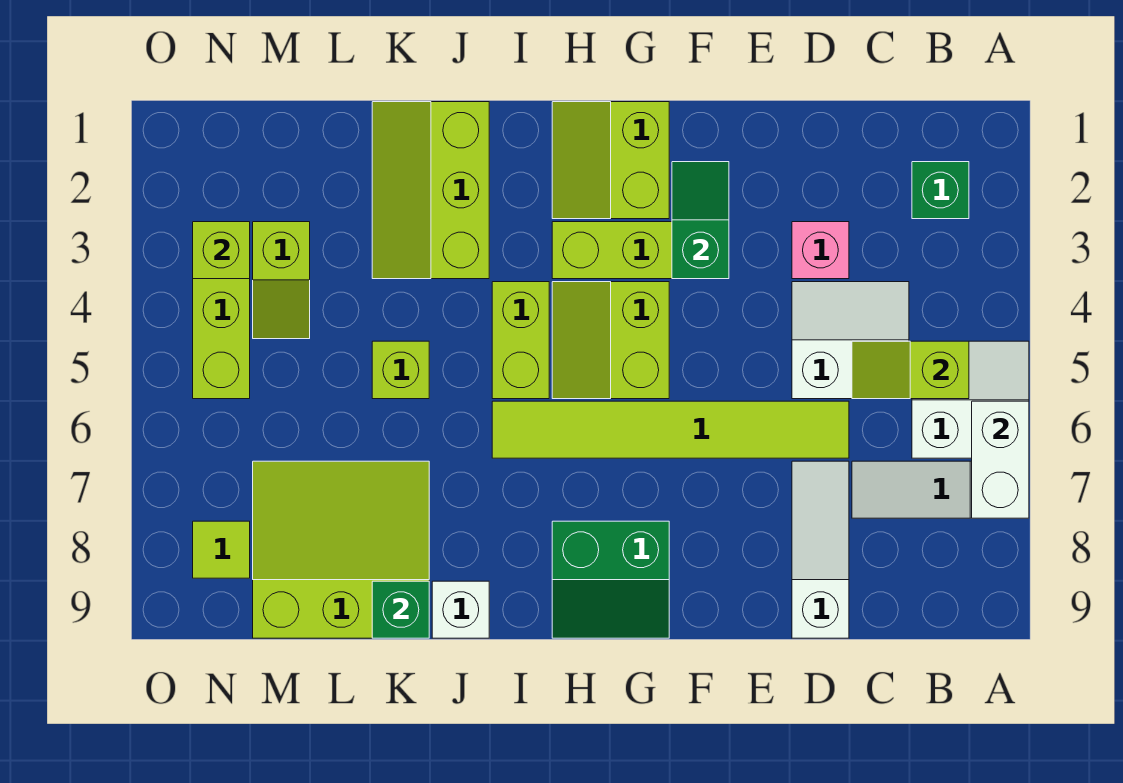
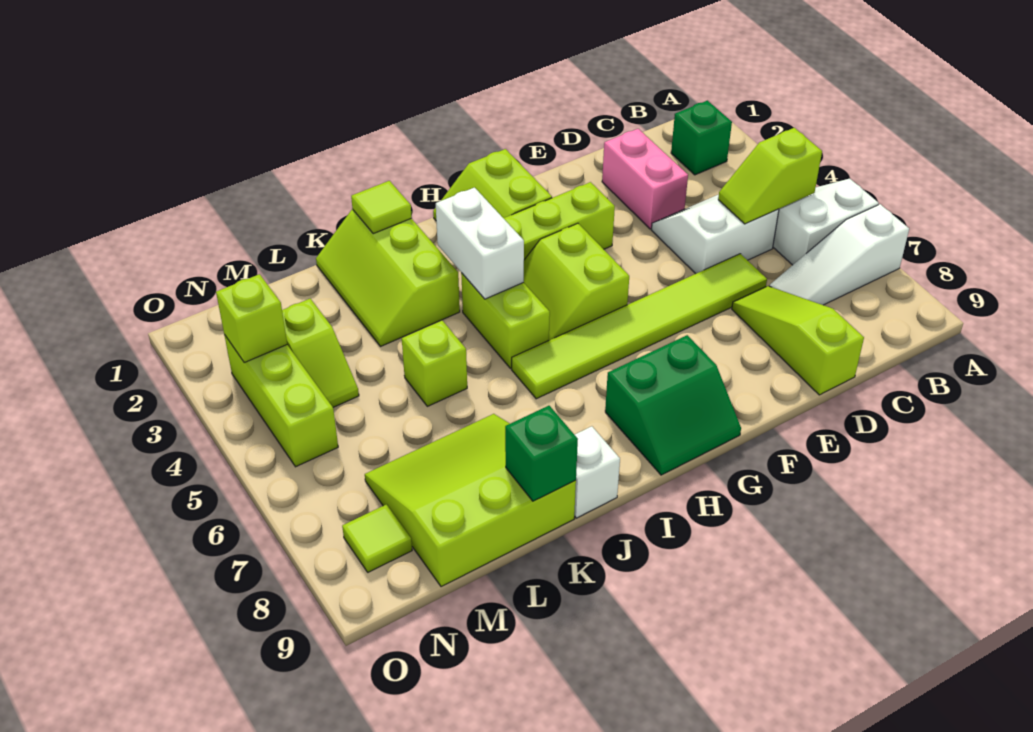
white 1x2 brick [972,401,1029,518] -> white 1x2 brick moved to [436,188,524,299]
pink 1x1 brick [792,222,849,279] -> pink 1x2 brick [602,129,688,229]
white 1x3 slope [792,461,849,638] -> lime 1x3 slope [732,286,864,395]
green 1x2 slope [672,162,729,279] -> none
none -> lime 1x1 tile [351,181,412,234]

